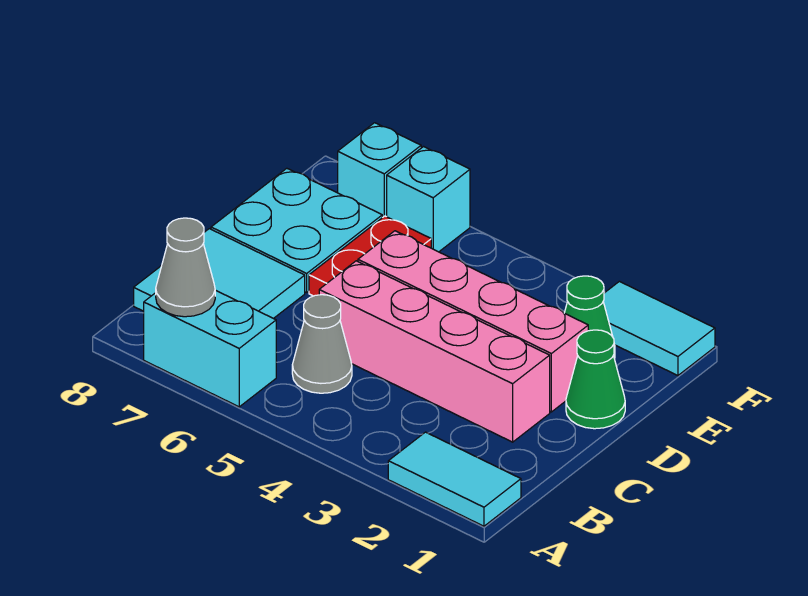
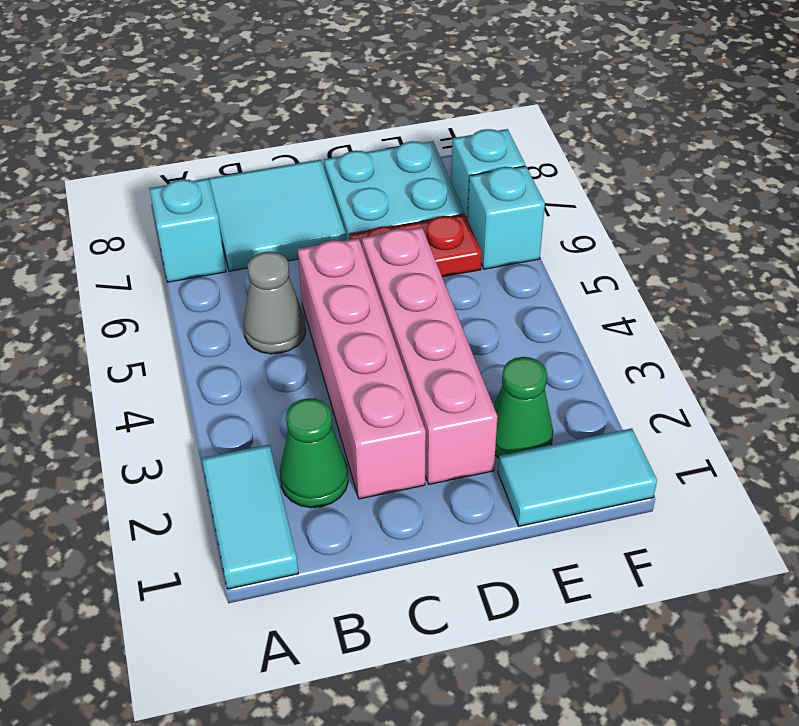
cyan 1x2 brick [144,290,276,407] -> cyan 1x1 brick [149,178,226,282]
grey 1x1 cone [156,218,215,317] -> none
green 1x1 cone [566,330,625,429] -> green 1x1 cone moved to [280,398,348,508]
cyan 1x2 tile [603,281,715,376] -> cyan 1x2 tile turned to [498,428,657,526]

